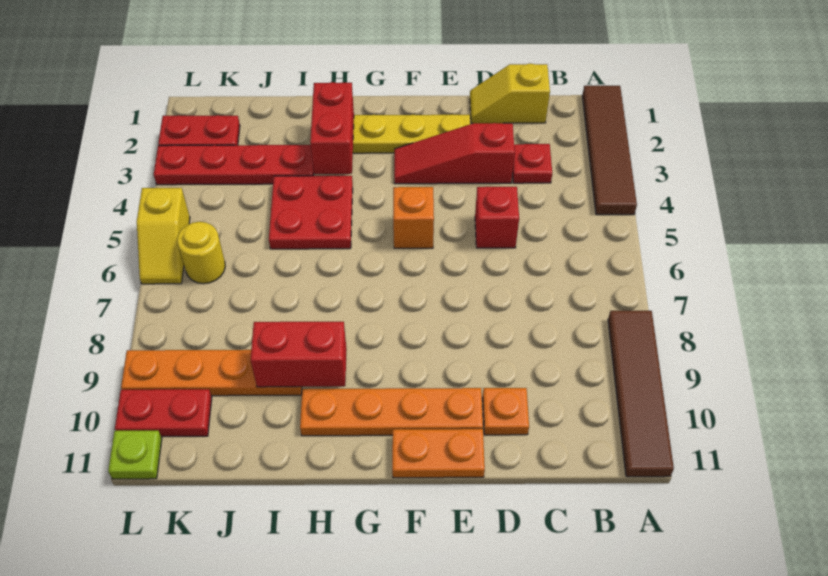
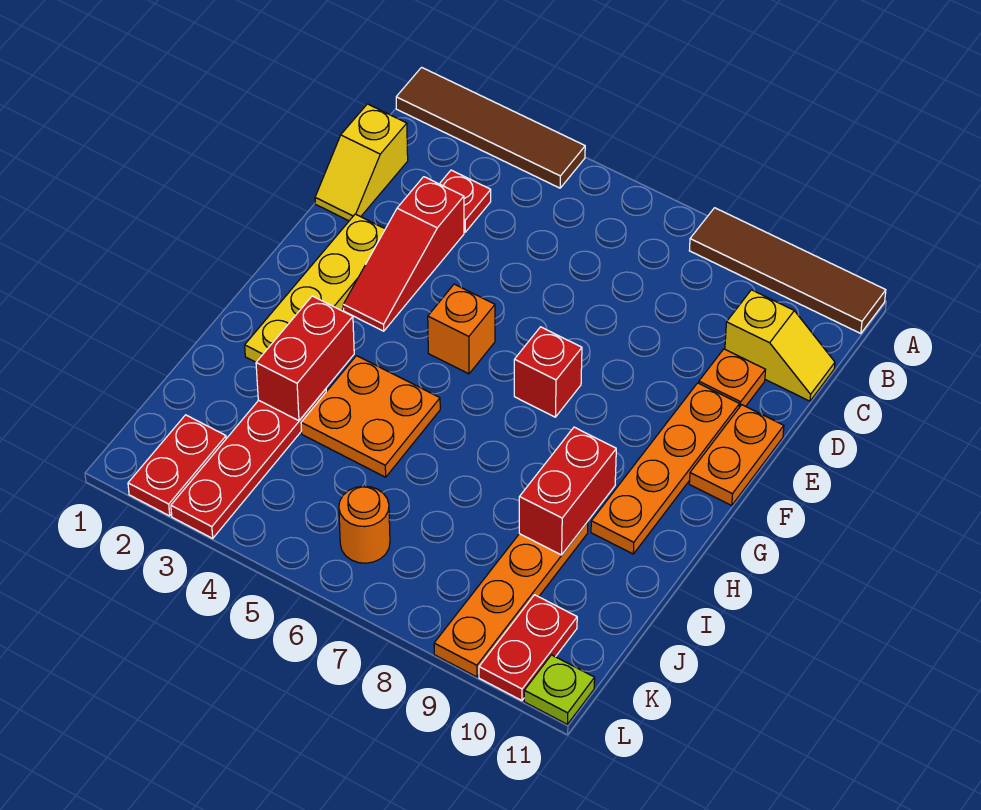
red 1x1 brick [475,187,519,248] -> red 1x1 brick moved to [514,327,582,417]
red 1x2 brick [310,82,354,174] -> red 1x2 brick turned to [256,296,354,421]
red 2x2 plate [269,176,353,249] -> orange 2x2 plate [301,356,440,477]
yellow 1x1 round brick [177,222,225,284] -> orange 1x1 round brick [339,486,390,563]
yellow 1x2 slope [137,188,190,284] -> yellow 1x2 slope moved to [725,290,835,401]

